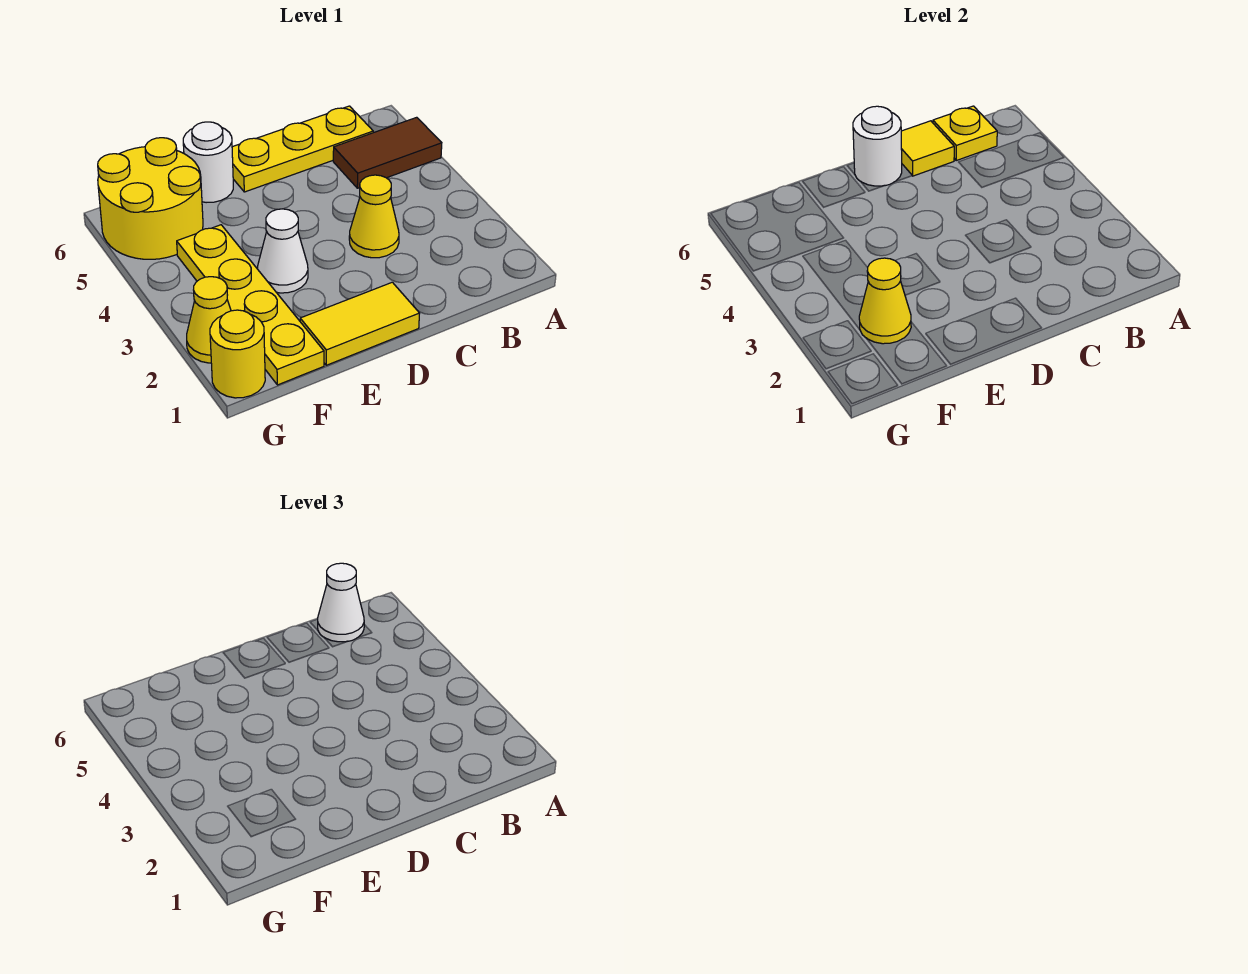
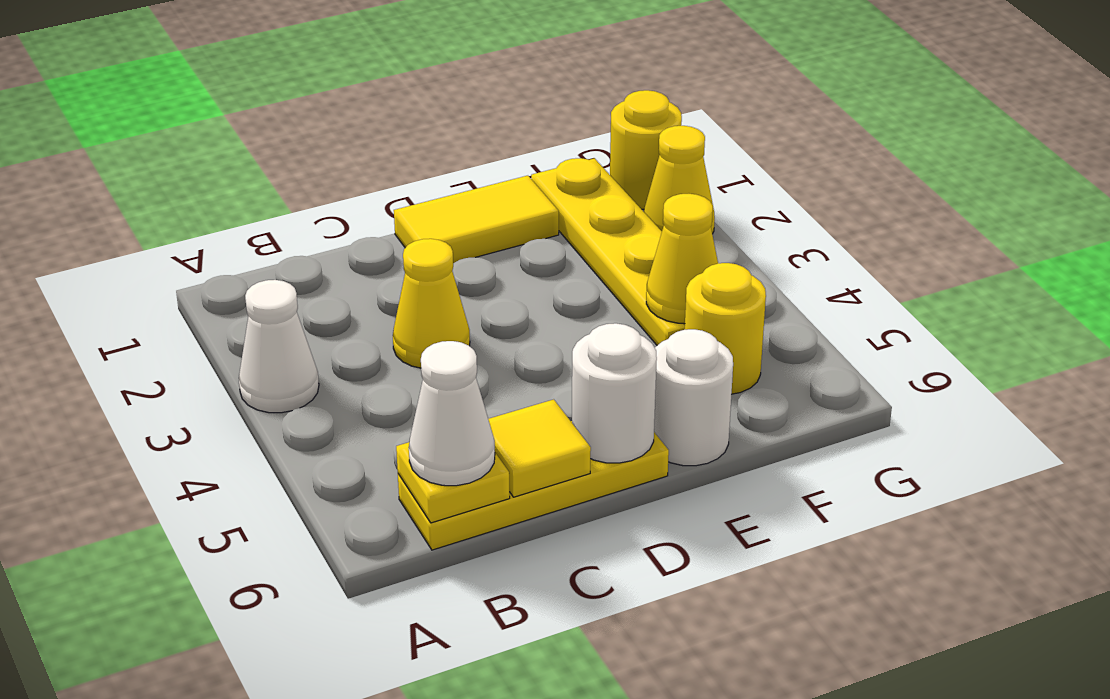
brown 1x2 tile [333,117,442,188] -> none
white 1x1 cone [258,209,308,293] -> white 1x1 cone moved to [239,280,319,413]
yellow 1x1 cone [859,258,911,344] -> yellow 1x1 cone moved to [646,194,718,324]
yellow 2x2 round brick [98,138,203,259] -> yellow 1x1 round brick [685,263,766,394]

